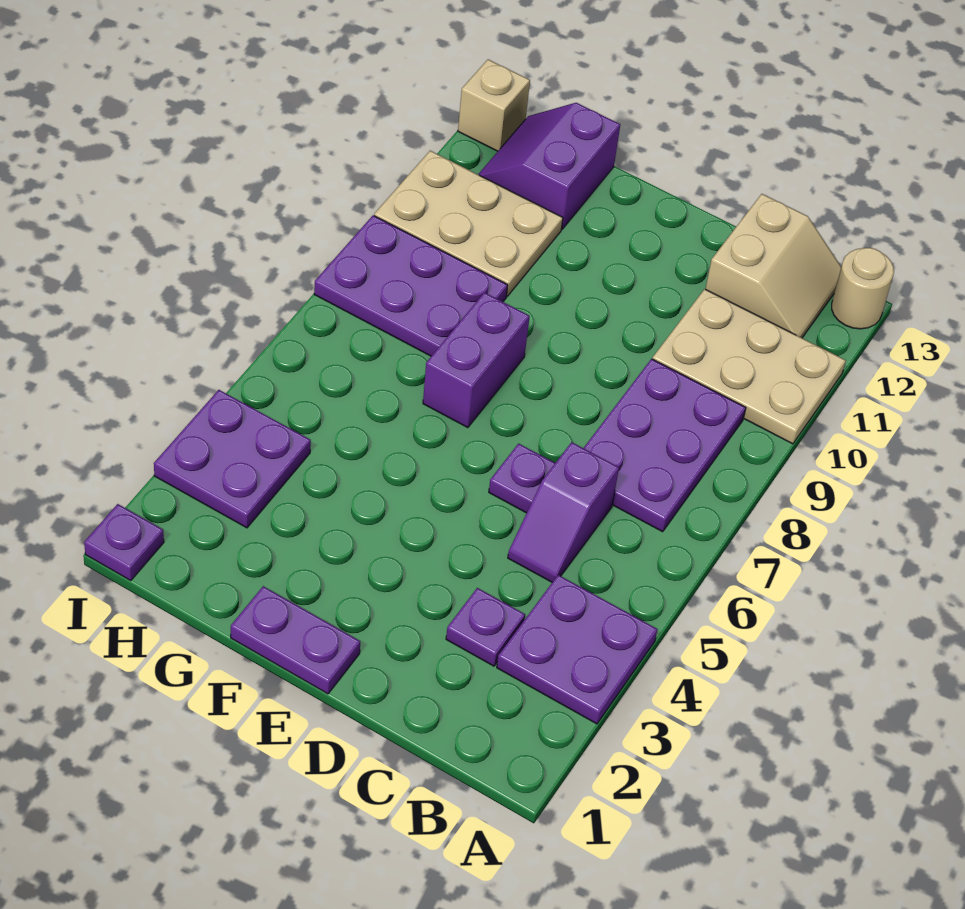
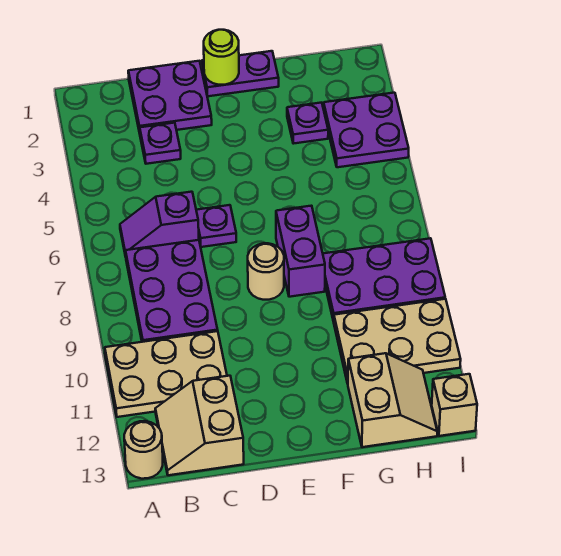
purple 2x2 plate [497,575,657,724] -> purple 2x2 plate moved to [128,61,212,133]
purple 1x2 slope [508,442,619,582] -> purple 1x2 slope turned to [120,192,199,257]
none -> lime 1x1 round brick [204,30,239,85]
none -> tan 1x1 round brick [248,243,284,300]
purple 2x2 slope [478,103,620,229] -> tan 2x2 slope [348,353,437,447]
purple 1x1 plate [84,504,164,581] -> purple 1x1 plate moved to [287,103,328,144]

